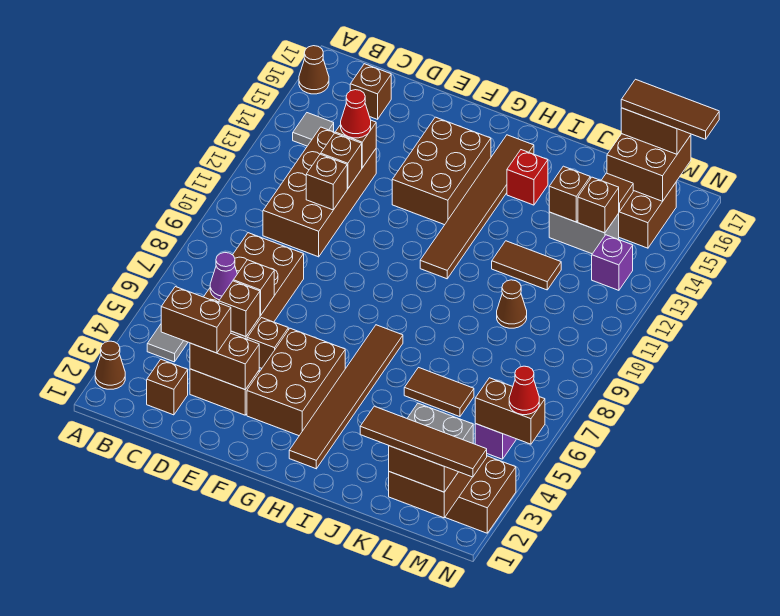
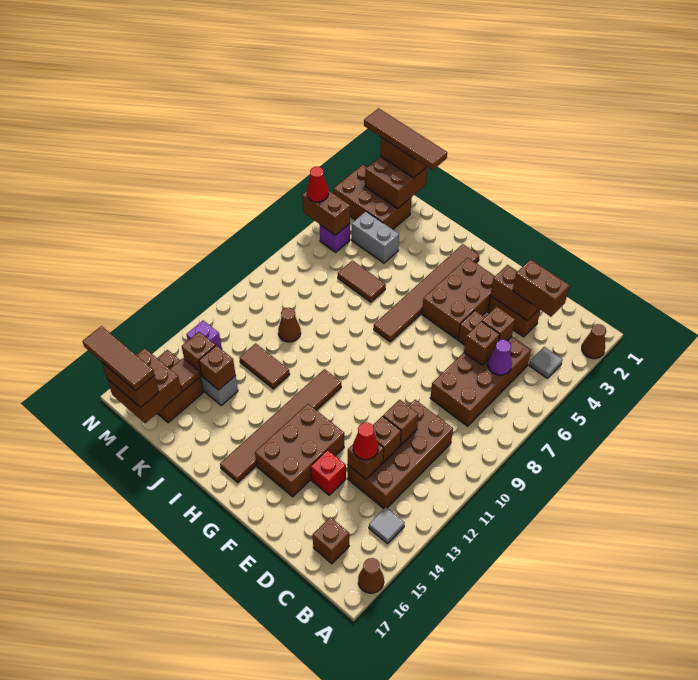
brown 1x1 brick [147,359,188,415] -> none
red 1x1 brick [507,150,548,205] -> red 1x1 brick moved to [311,450,346,495]

